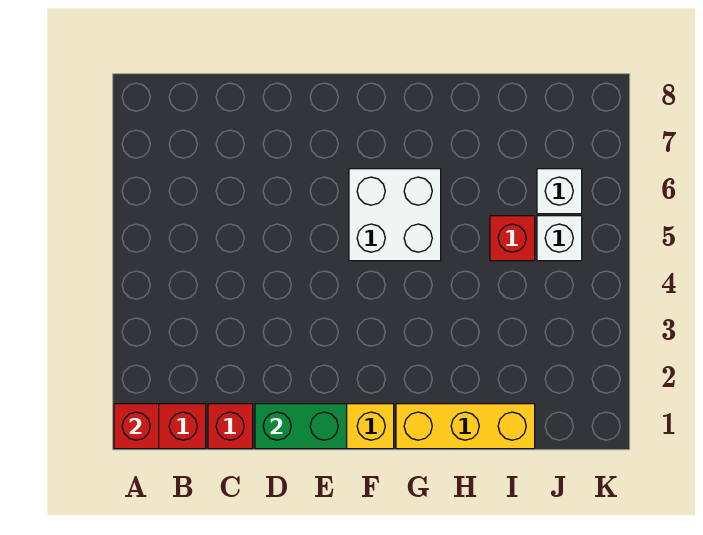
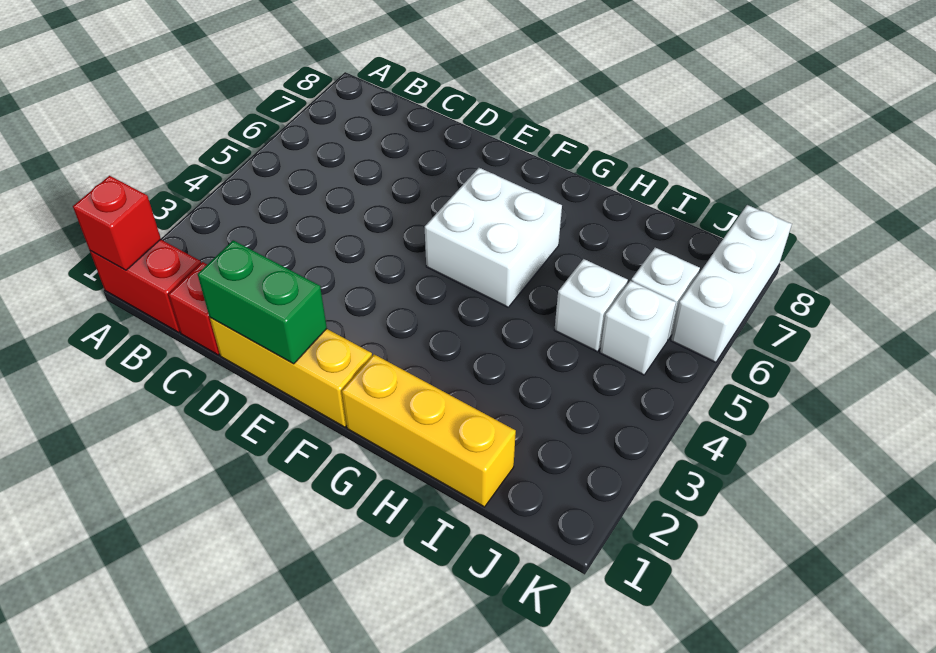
red 1x1 brick [490,216,535,261] -> white 1x1 brick [555,259,628,352]
none -> white 1x3 brick [671,205,792,362]

